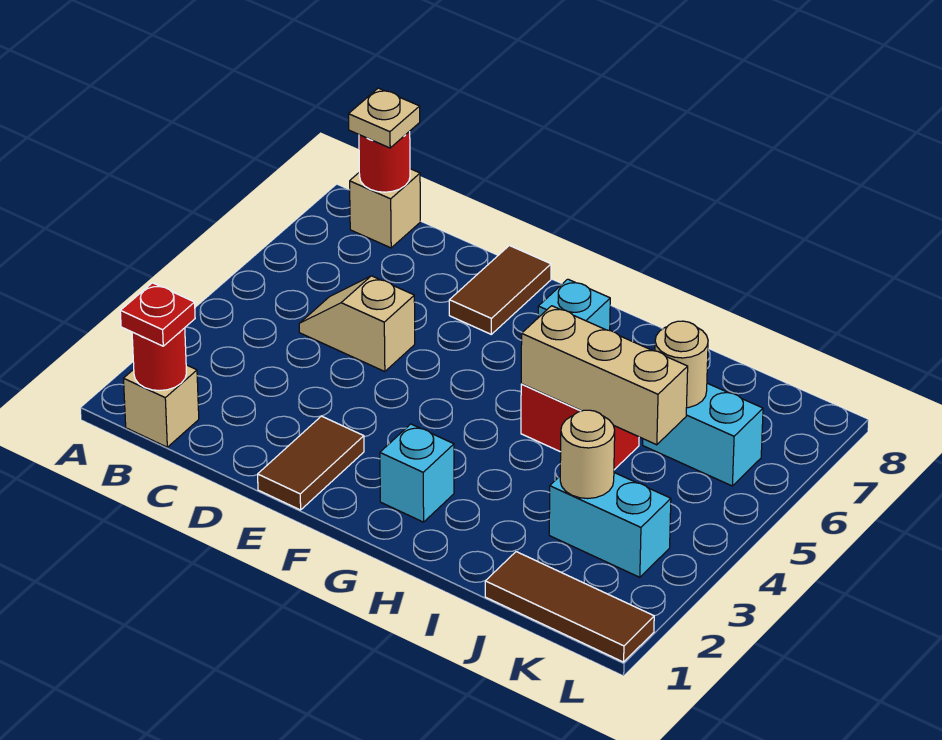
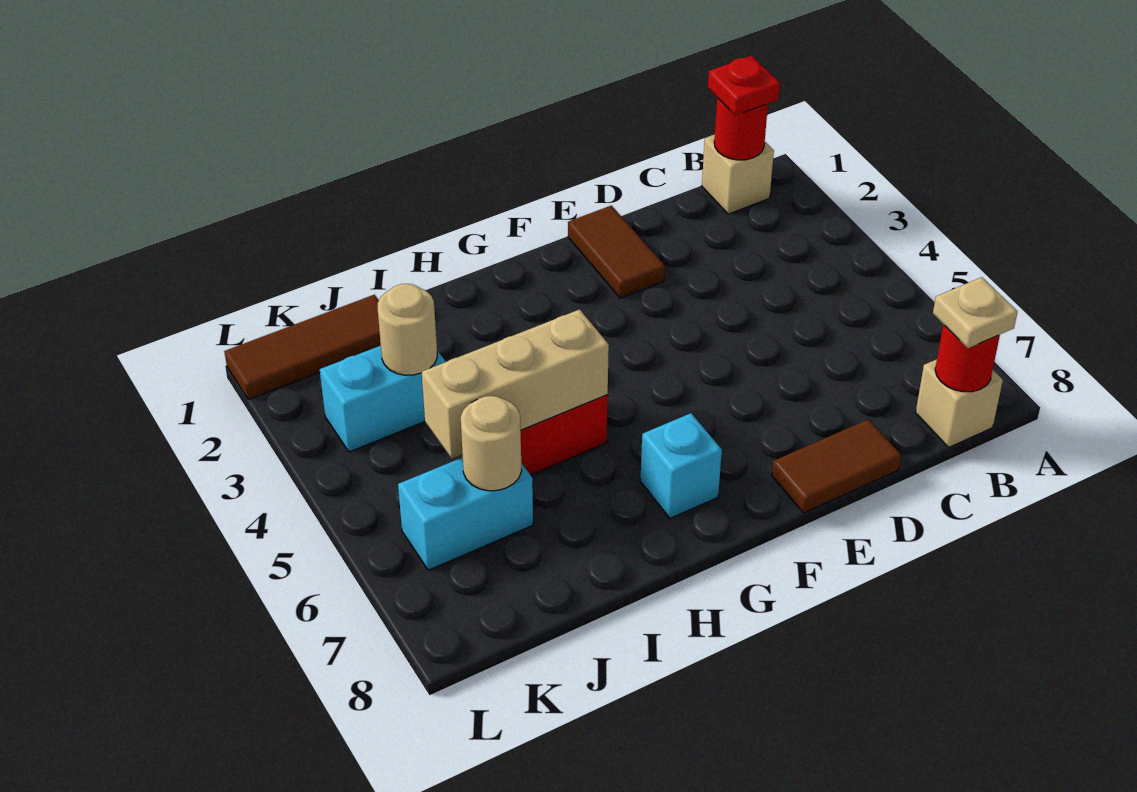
tan 1x2 slope [299,276,415,372] -> none
brown 1x2 tile [449,246,551,334] -> brown 1x2 tile turned to [772,419,901,513]
cyan 1x1 brick [380,424,454,522] -> none

